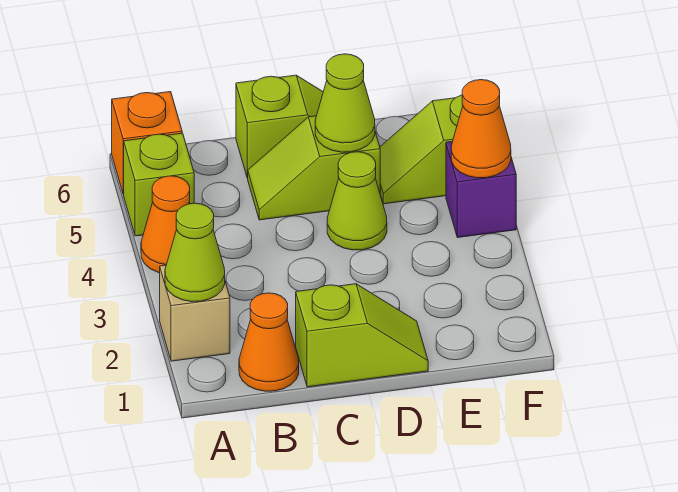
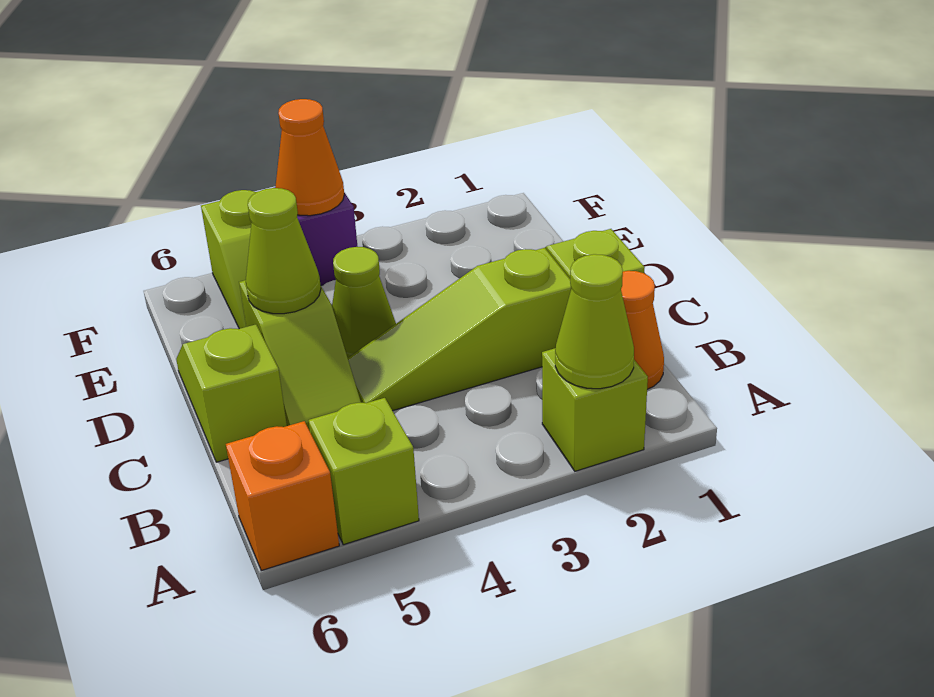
tan 1x1 brick [160,265,230,361] -> lime 1x1 brick [542,348,648,471]
orange 1x1 cone [141,176,190,273] -> none
none -> lime 1x3 slope [348,248,571,411]

